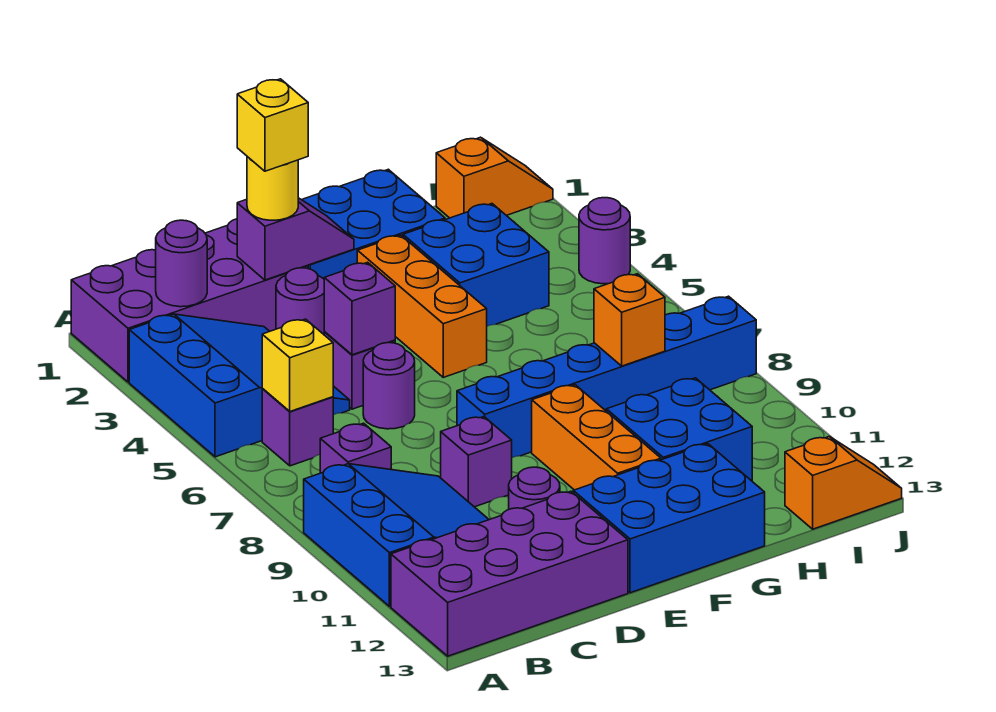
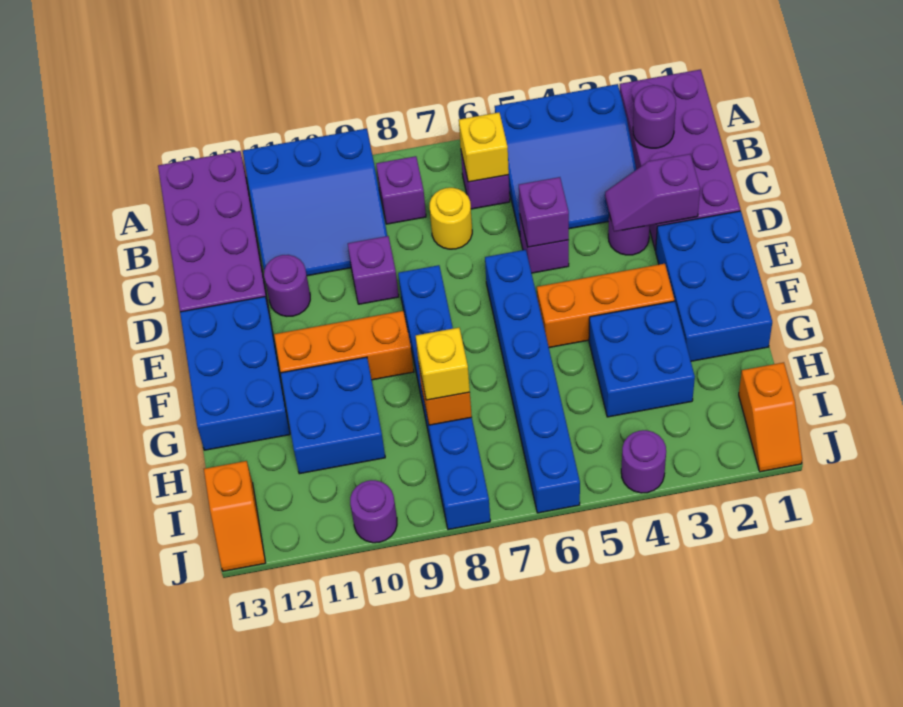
purple 1x2 slope [237,198,354,280] -> purple 1x2 slope turned to [605,154,700,232]
yellow 1x1 round brick [247,157,298,220] -> yellow 1x1 round brick moved to [430,188,472,249]
yellow 1x1 brick [237,79,308,171] -> yellow 1x1 brick moved to [416,328,470,400]
purple 1x1 round brick [363,343,415,429] -> purple 1x1 round brick moved to [350,480,397,543]
none -> blue 1x6 brick [485,250,580,513]

